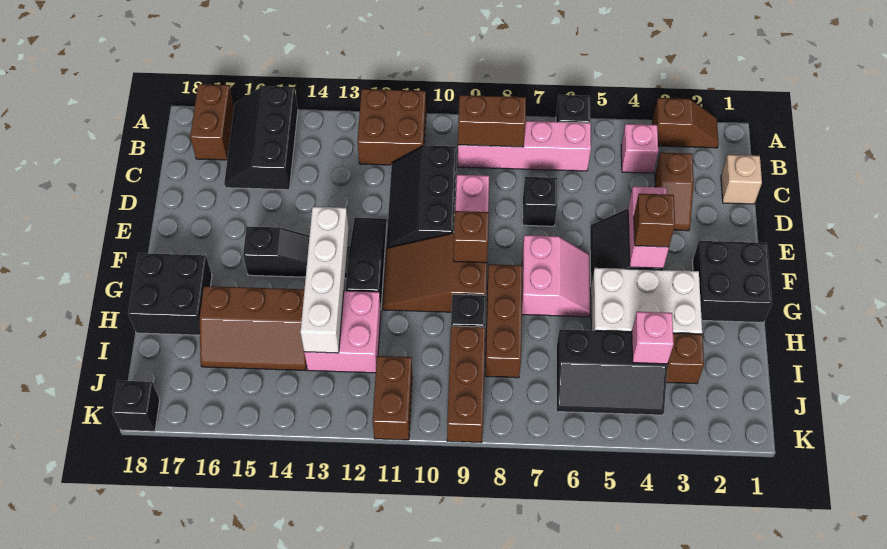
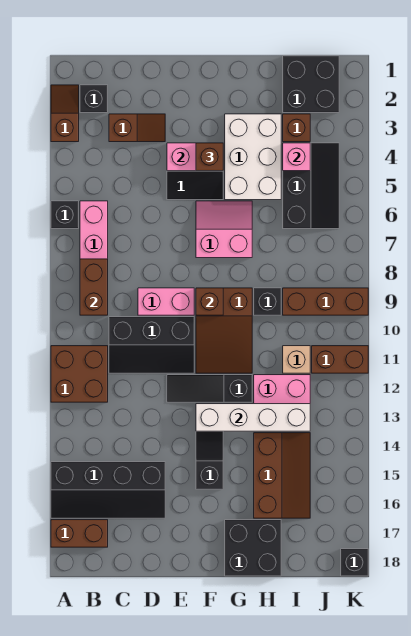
black 2x3 slope [224,86,298,190] -> black 2x4 slope [51,462,165,518]
pink 1x1 brick [621,124,658,173] -> none
tan 1x1 brick [721,155,762,204] -> tan 1x1 brick moved to [283,346,310,373]
black 1x1 brick [523,177,557,226] -> black 1x1 brick moved to [80,85,108,113]
black 2x2 brick [693,241,772,322] -> black 2x2 brick moved to [283,56,339,113]
brown 1x3 brick [485,264,522,378] -> none

